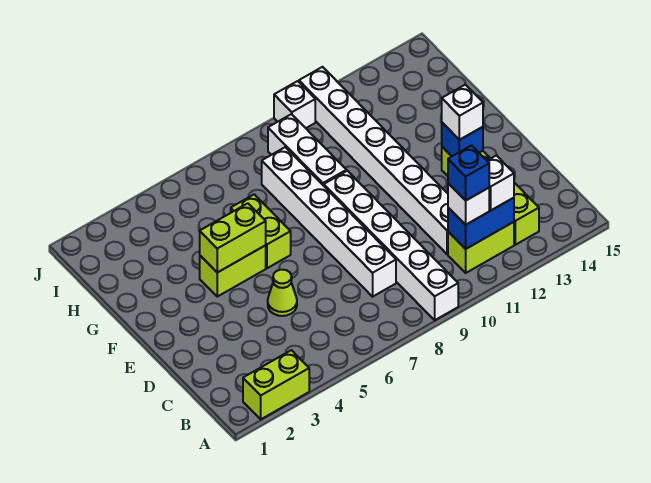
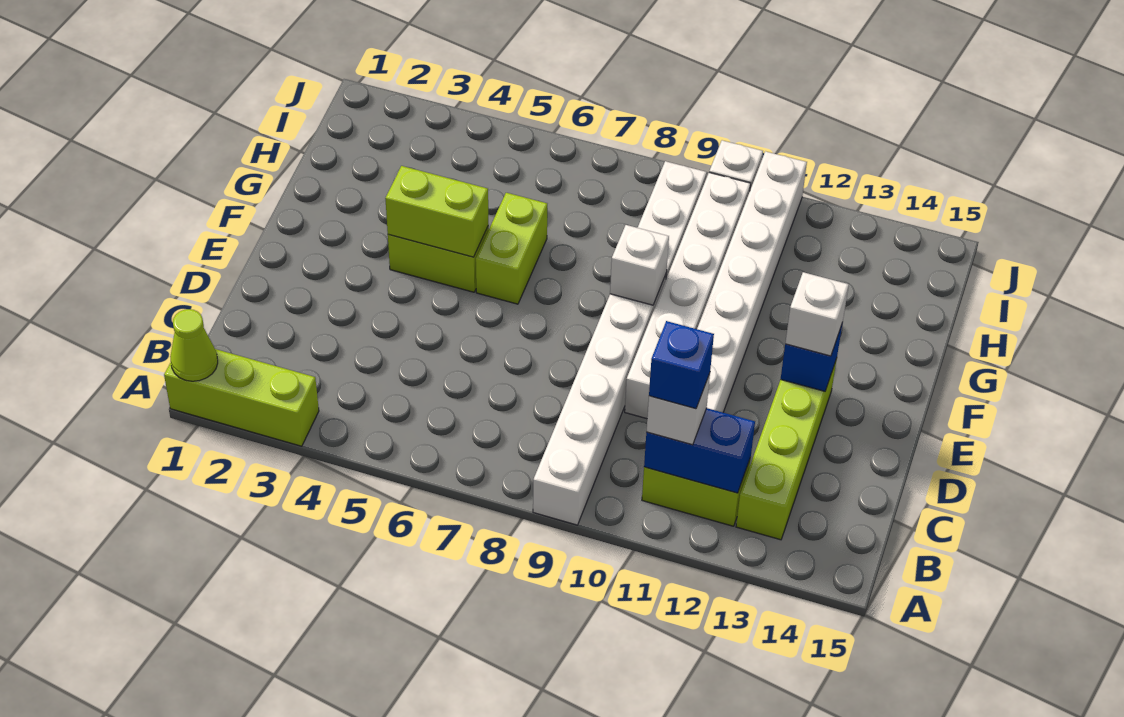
lime 1x2 brick [243,350,309,419] -> lime 1x3 brick [164,349,319,446]
white 1x1 brick [487,155,514,211] -> white 1x1 brick moved to [610,225,669,305]
white 1x6 brick [262,147,396,297] -> white 1x6 brick moved to [625,173,751,419]
lime 1x1 cone [268,270,297,316] -> lime 1x1 cone moved to [170,309,218,381]

